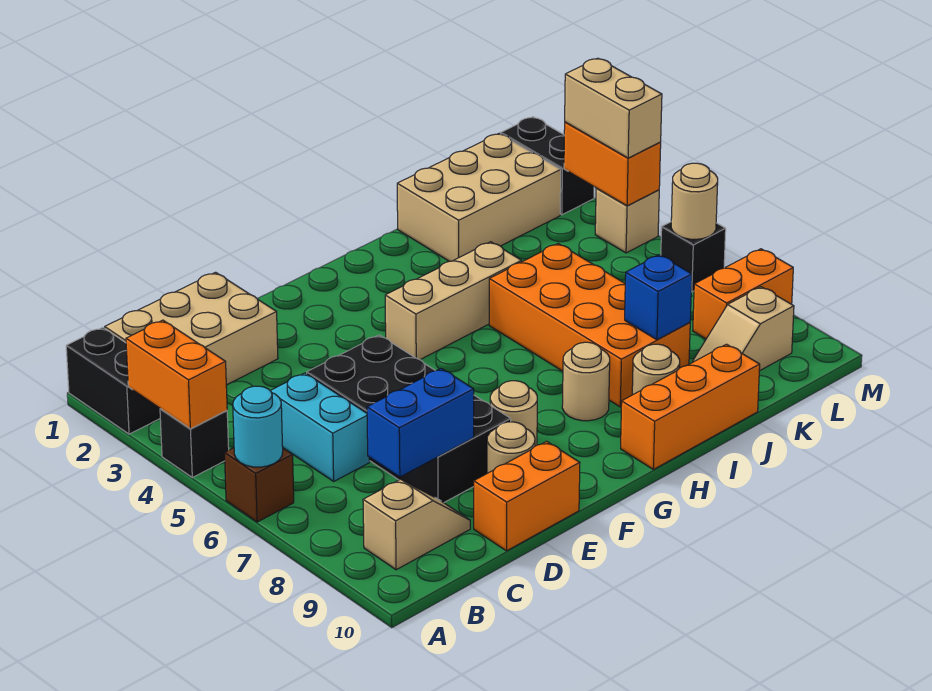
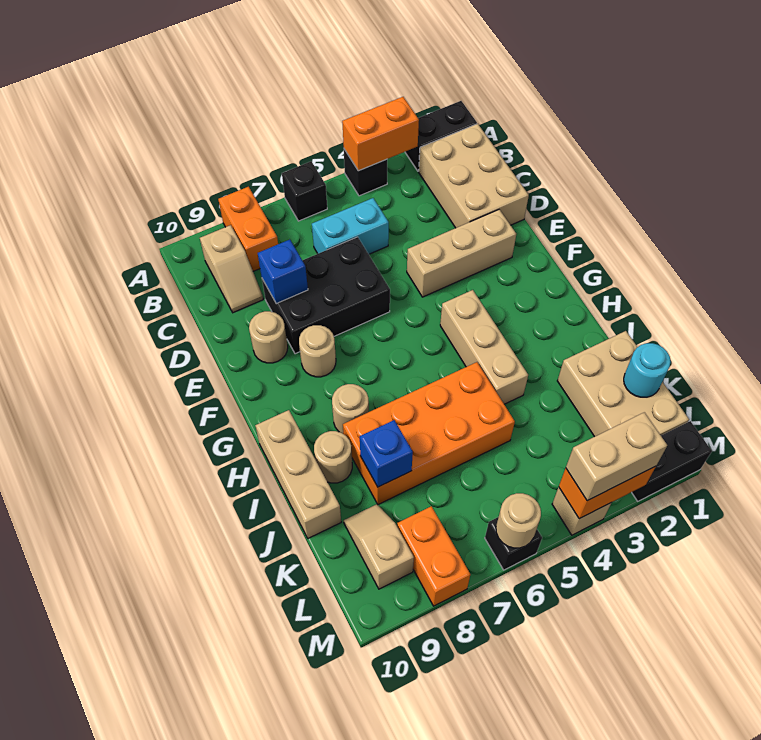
brown 1x1 brick [224,448,294,522] -> black 1x1 brick [282,161,327,221]
cyan 1x1 round brick [233,386,283,467] -> cyan 1x1 round brick moved to [624,343,671,397]
blue 1x2 brick [367,368,474,477] -> blue 1x1 brick [258,240,308,304]
black 2x4 brick [307,335,511,503] -> black 2x3 brick [262,237,390,354]
orange 1x2 brick [474,441,580,551] -> orange 1x2 brick moved to [218,187,278,271]
none -> tan 1x3 brick [407,209,516,297]
orange 1x3 brick [621,344,760,469] -> tan 1x3 brick [255,410,341,538]

